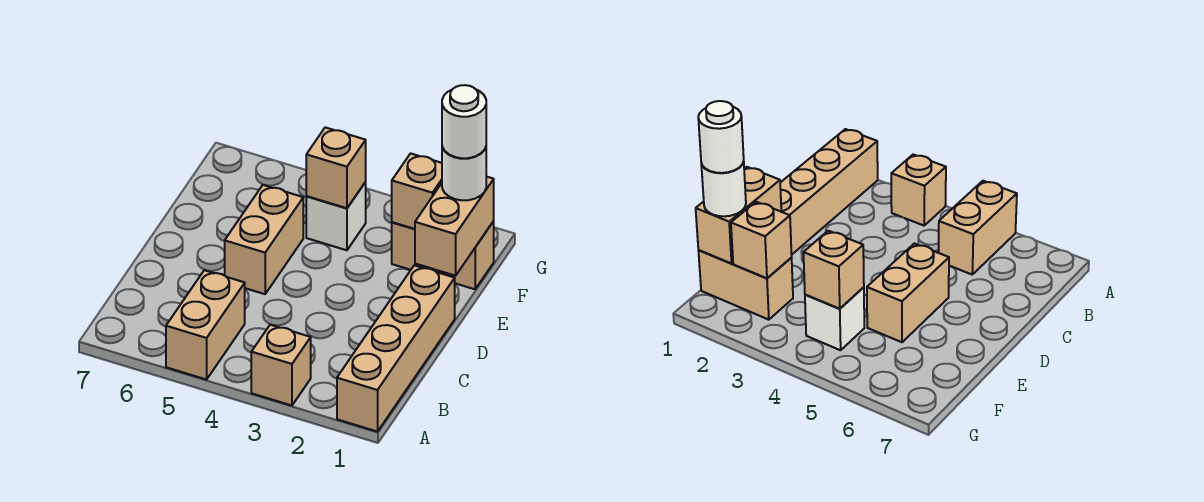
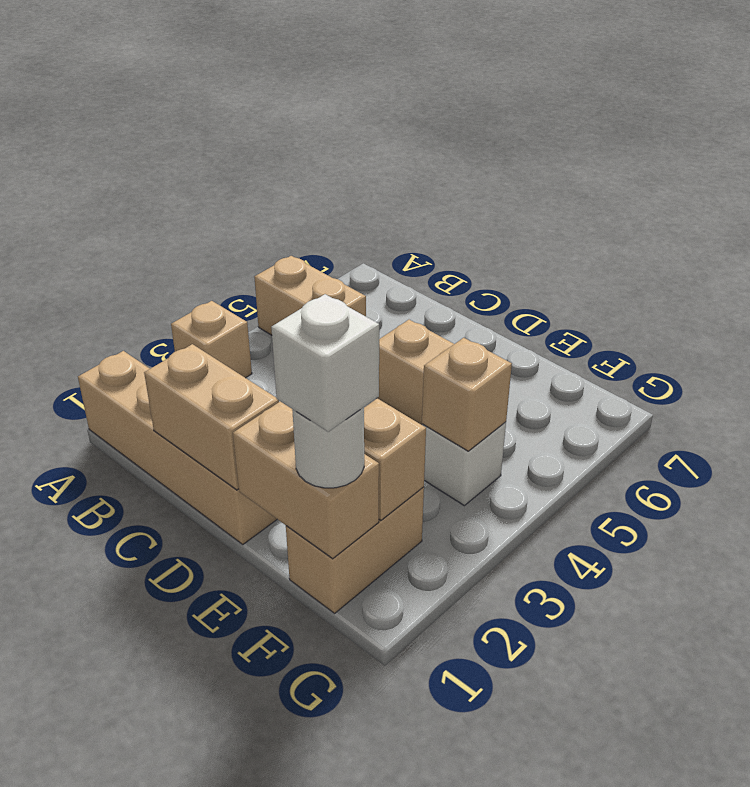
none -> tan 1x2 brick [144,344,279,490]
white 1x1 round brick [442,85,486,158] -> white 1x1 brick [271,294,379,432]

